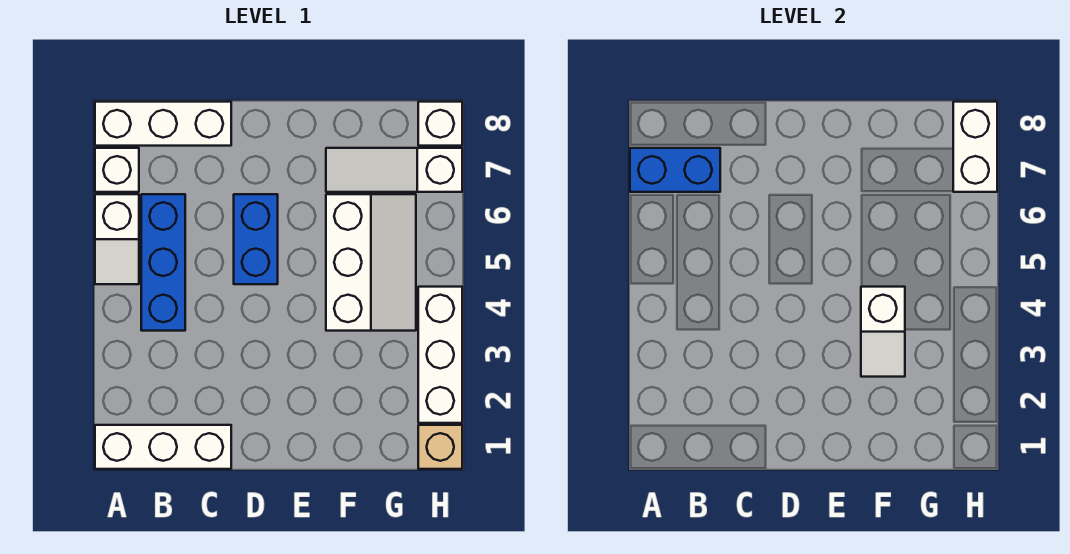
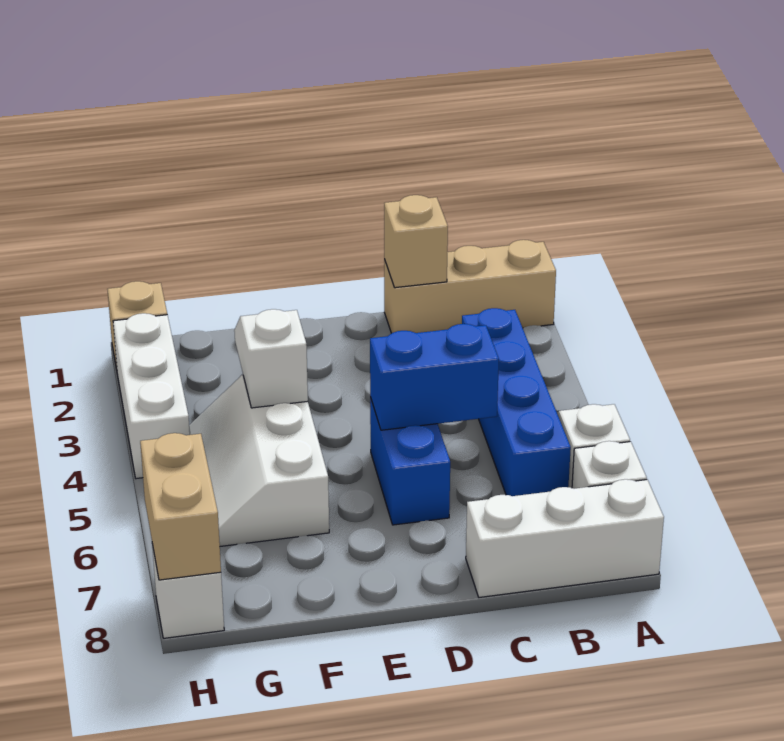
white 1x3 brick [95,425,231,469] -> tan 1x3 brick [384,240,556,333]
blue 1x2 brick [630,148,720,192] -> blue 1x2 brick moved to [370,324,499,430]
blue 1x3 brick [141,194,185,331] -> blue 1x4 brick [462,308,571,496]
none -> tan 1x1 brick [384,195,448,288]
white 1x3 slope [326,148,462,192] -> none
white 1x2 brick [953,102,997,192] -> tan 1x2 brick [140,433,221,580]

